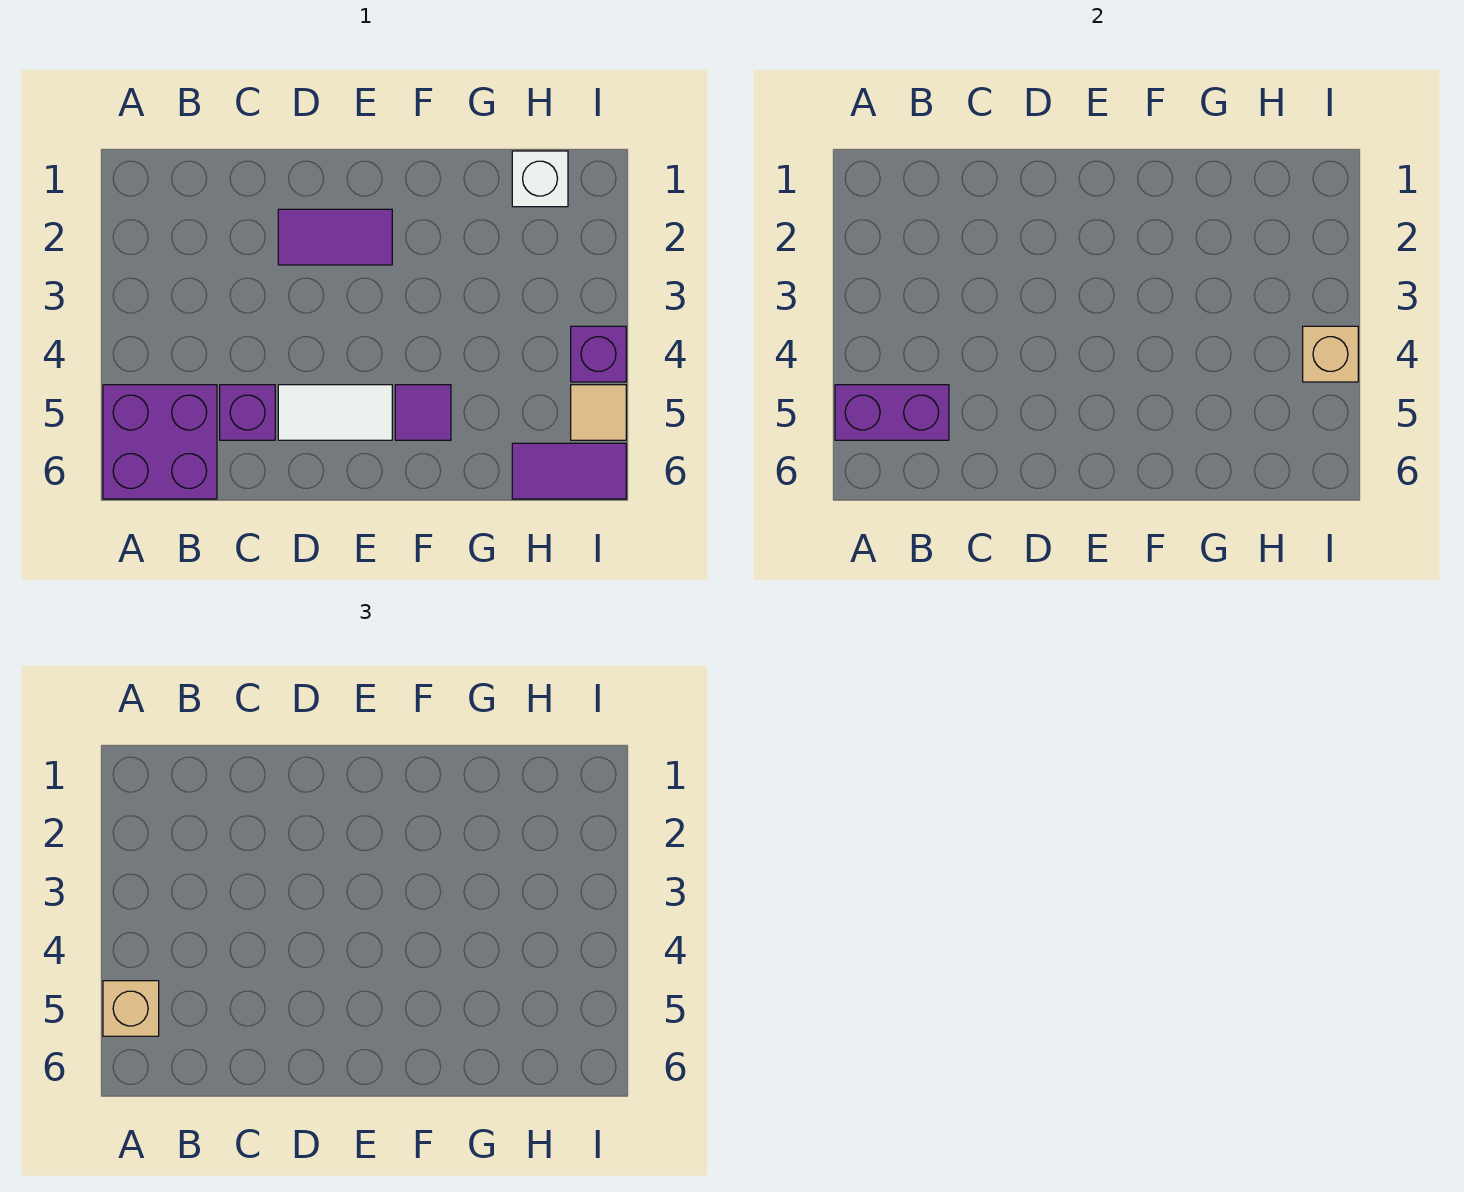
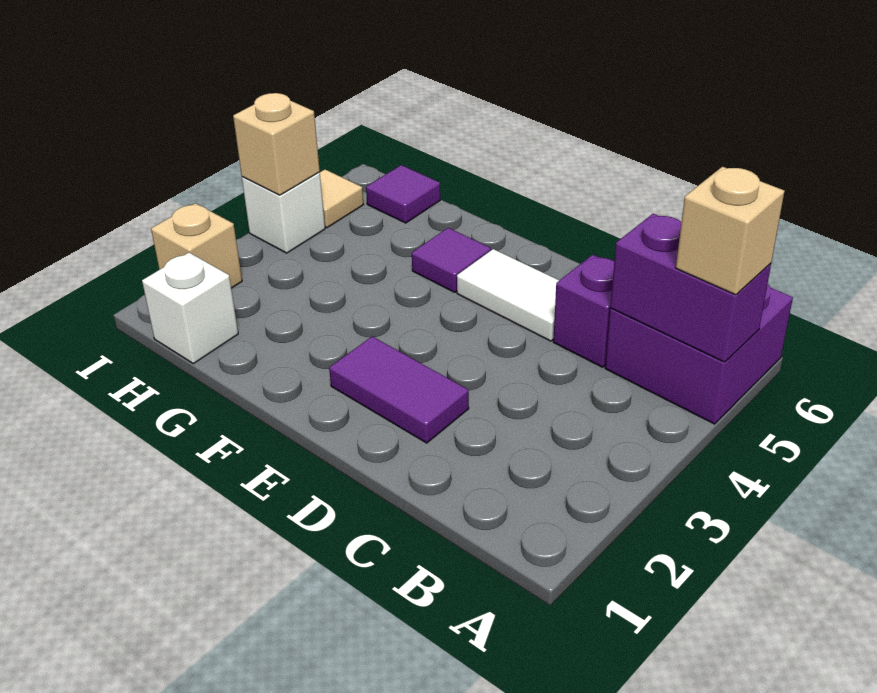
purple 1x2 tile [512,443,626,499] -> purple 1x1 tile [366,165,440,223]
none -> tan 1x1 brick [151,203,242,288]
purple 1x1 brick [571,326,626,382] -> white 1x1 brick [242,172,325,253]

